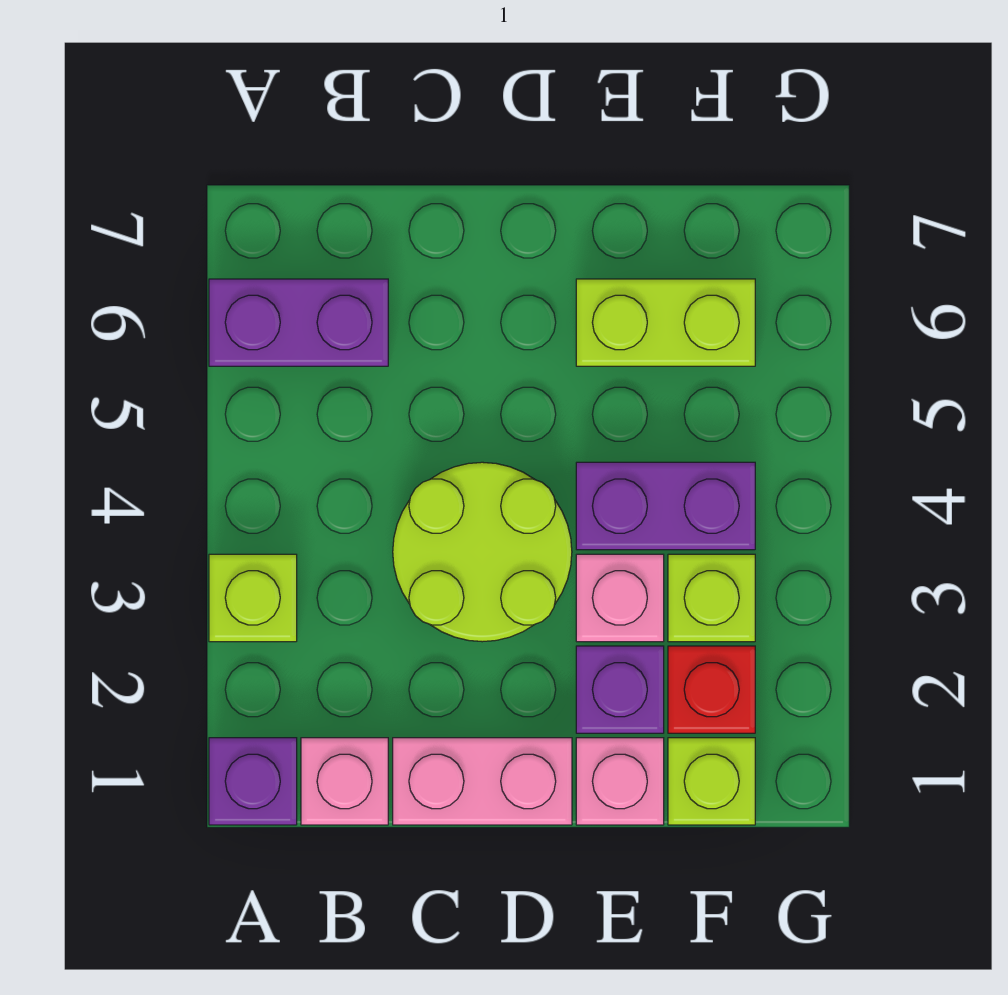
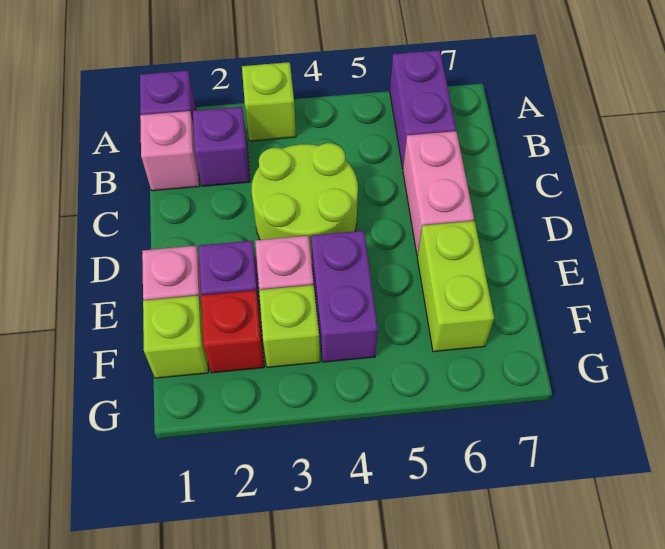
none -> purple 1x1 brick [193,107,250,186]
pink 1x2 brick [393,738,572,825] -> pink 1x2 brick moved to [403,131,474,256]

